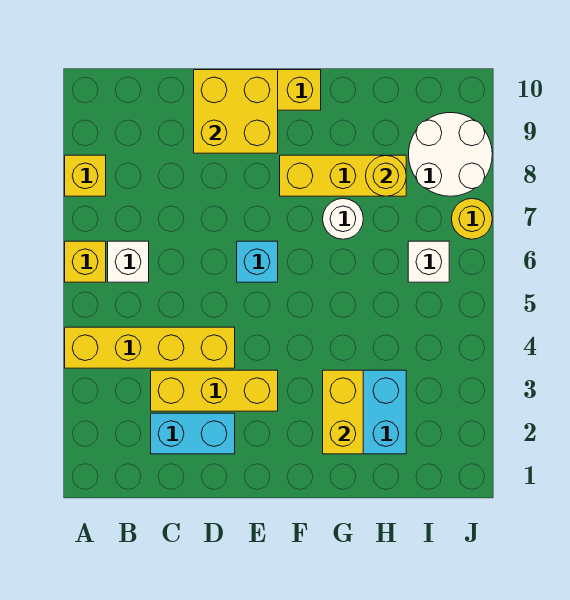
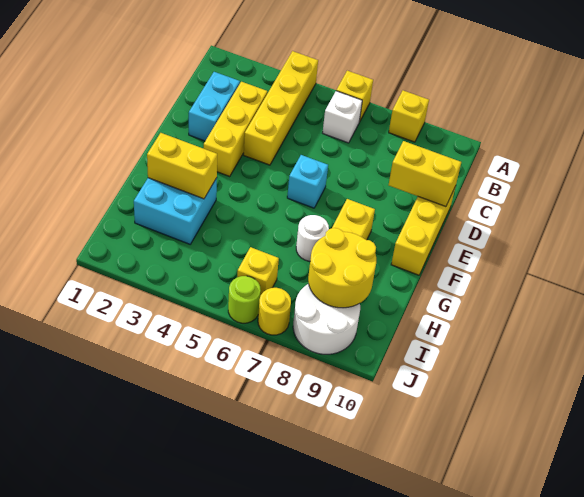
yellow 2x2 brick [194,70,278,153] -> yellow 1x2 brick [389,141,461,207]
yellow 1x1 round brick [366,156,406,196] -> yellow 2x2 round brick [308,228,376,308]
white 1x1 brick [408,241,449,282] -> yellow 1x1 brick [237,247,279,296]
none -> lime 1x1 round brick [228,276,261,323]

